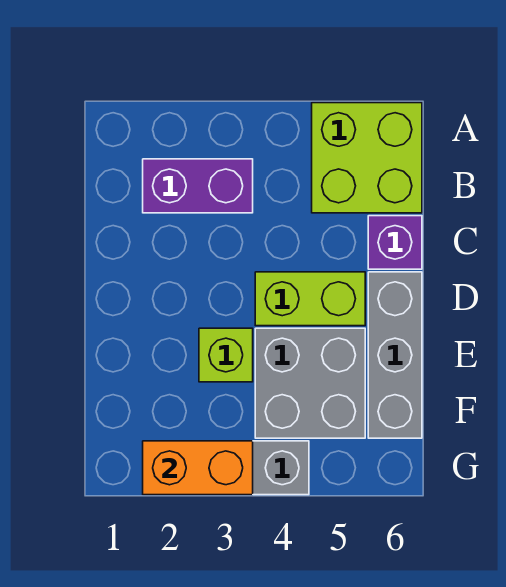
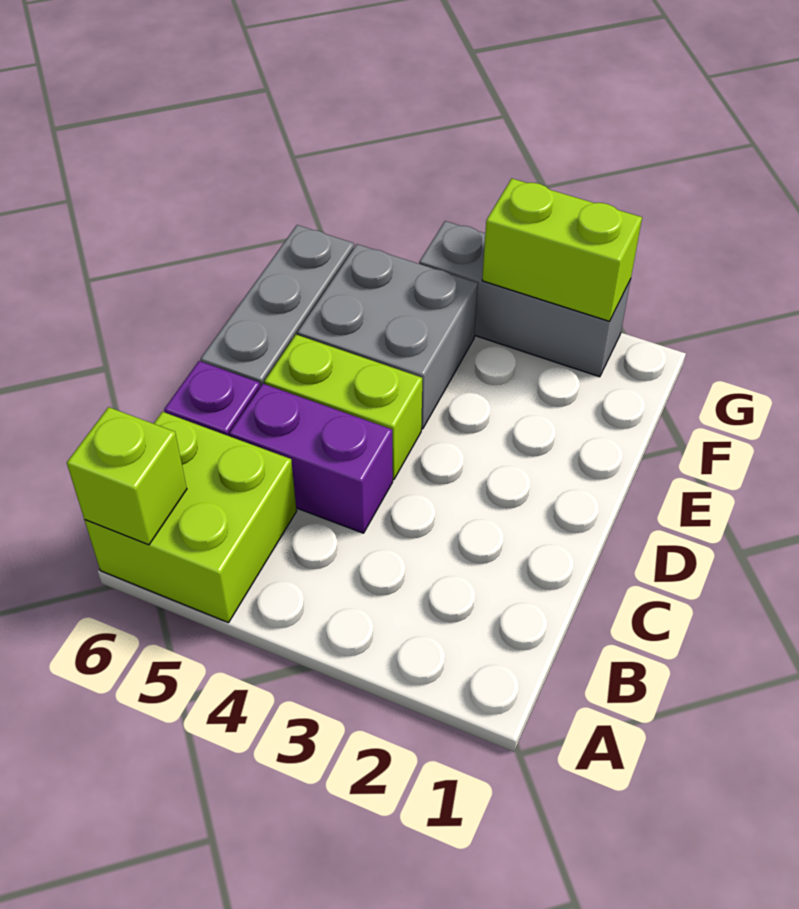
purple 1x2 brick [143,159,253,213] -> purple 1x2 brick moved to [229,384,393,533]
lime 1x1 brick [199,328,253,382] -> lime 1x1 brick moved to [67,407,187,545]
orange 1x2 brick [143,441,253,495] -> lime 1x2 brick [482,179,642,321]

